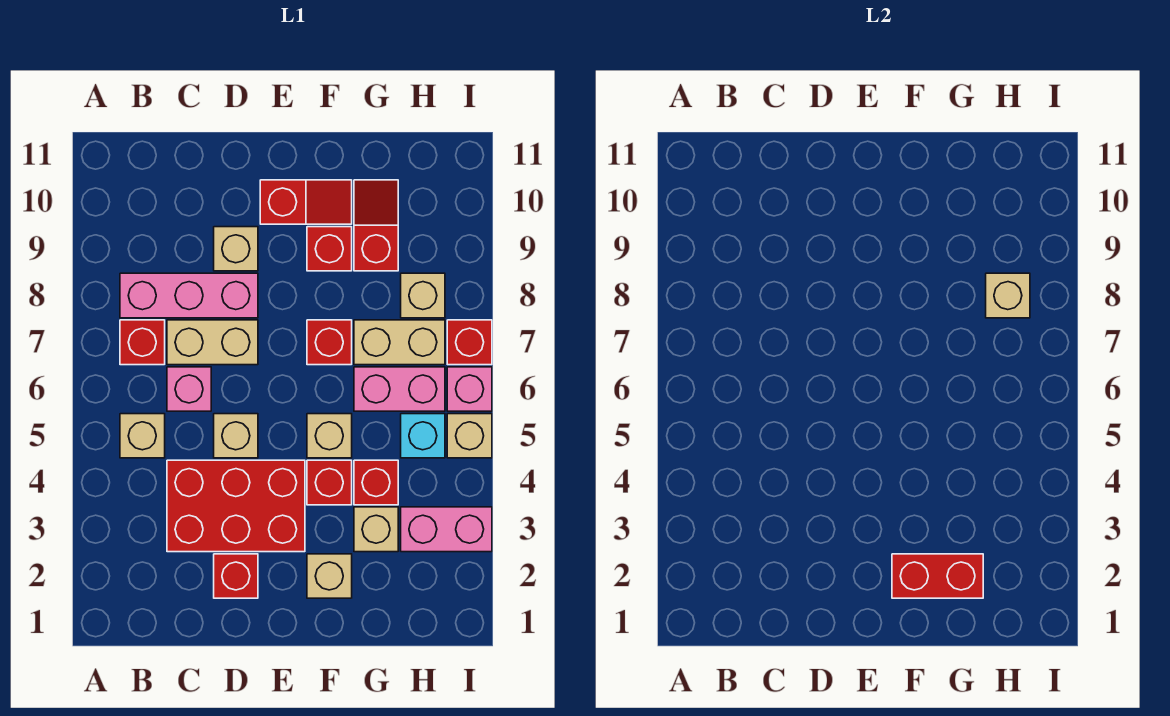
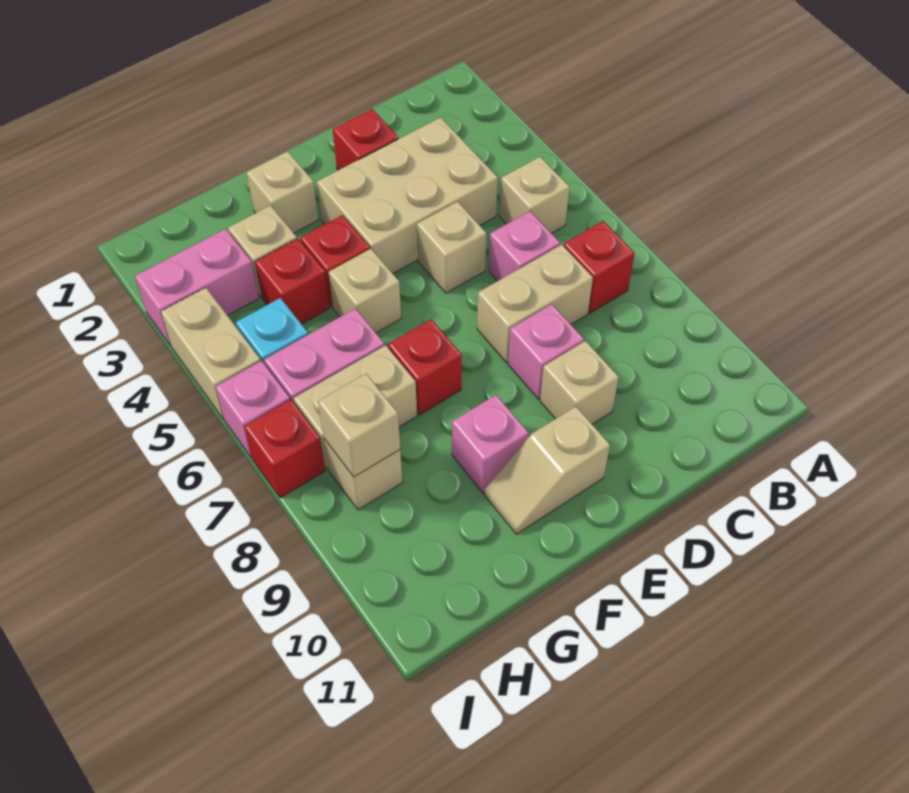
pink 1x3 brick [120,273,258,318] -> pink 1x1 brick [508,304,584,399]
red 2x3 brick [167,460,305,552] -> tan 2x3 brick [317,117,498,273]
red 1x2 slope [260,180,352,224] -> tan 1x2 slope [484,407,610,534]
red 1x2 brick [892,554,983,598] -> none
red 1x1 brick [307,227,352,271] -> pink 1x1 brick [452,395,529,493]
red 1x2 slope [354,180,398,271] -> none
tan 1x1 brick [447,414,492,458] -> tan 1x2 brick [161,288,261,419]

